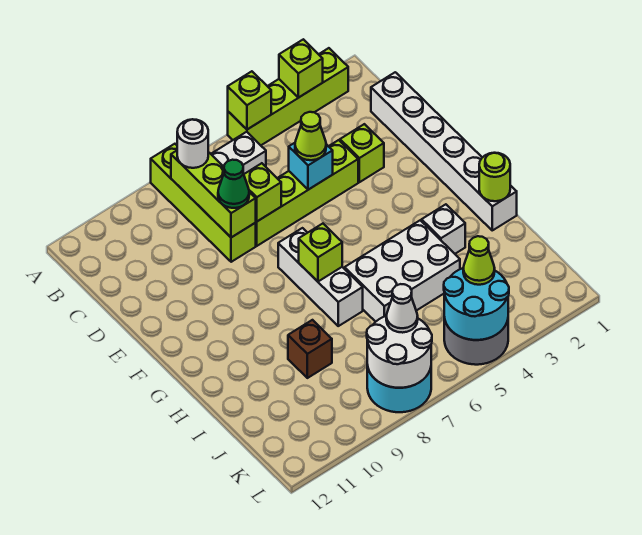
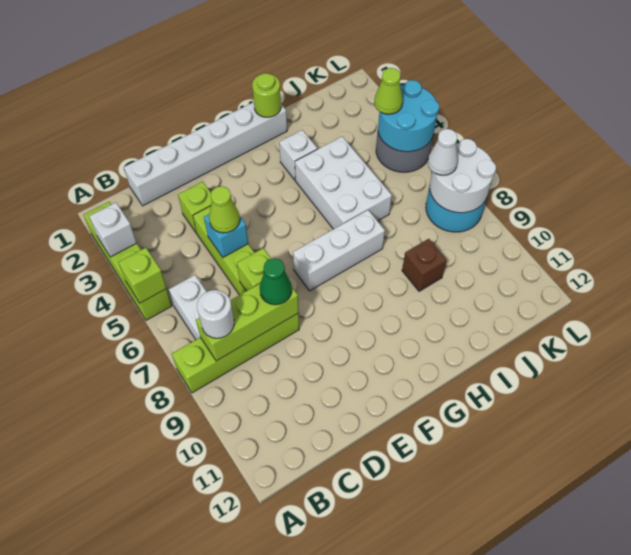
lime 1x1 brick [279,39,323,98] -> white 1x1 brick [89,202,137,257]
lime 1x1 brick [299,224,342,281] -> none

